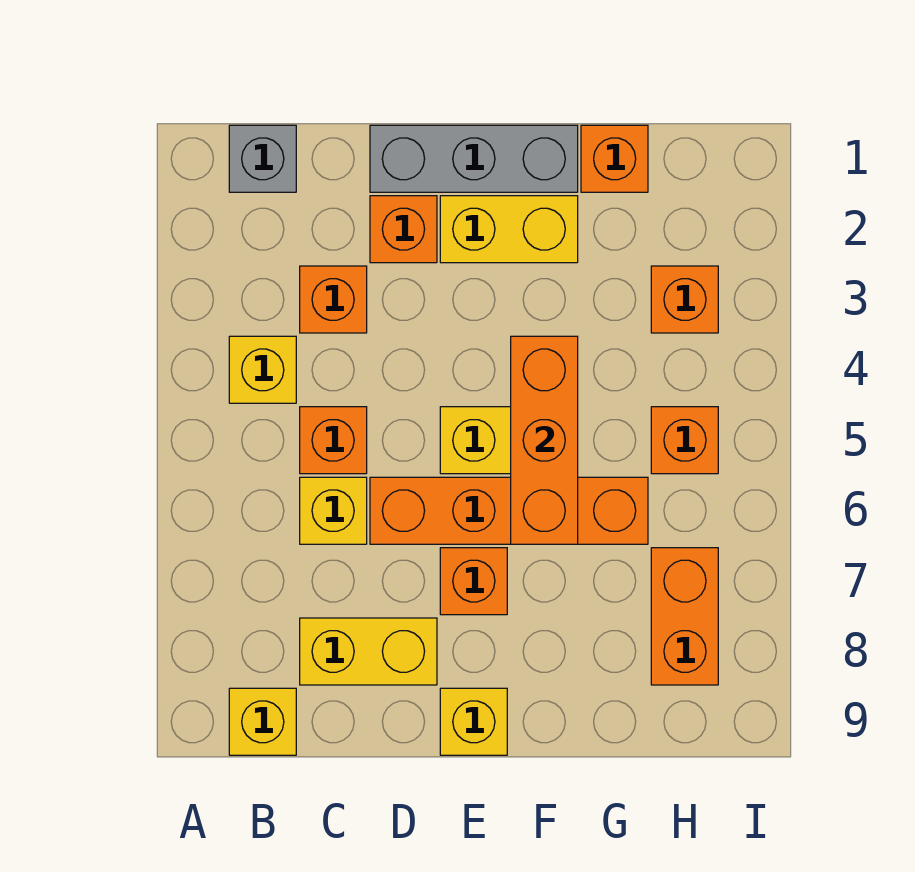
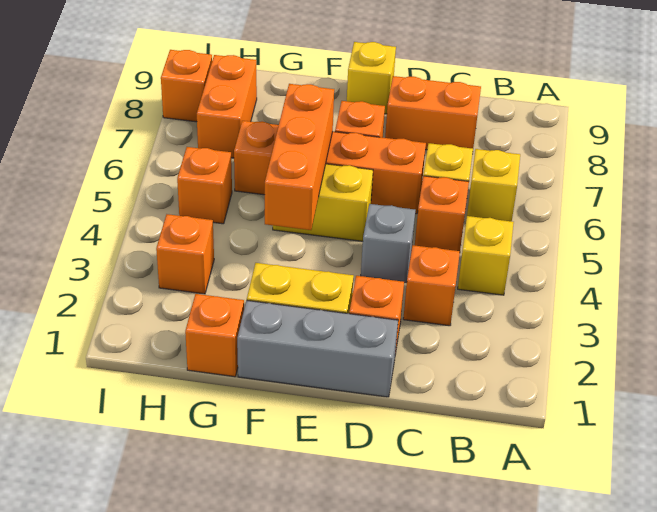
grey 1x1 brick [229,125,296,192] -> grey 1x1 brick moved to [361,204,415,283]
yellow 1x1 brick [229,688,296,755] -> yellow 1x1 brick moved to [467,149,520,221]
yellow 1x2 brick [300,618,437,685] -> orange 1x2 brick [385,76,481,150]
none -> orange 1x1 brick [161,50,212,122]

